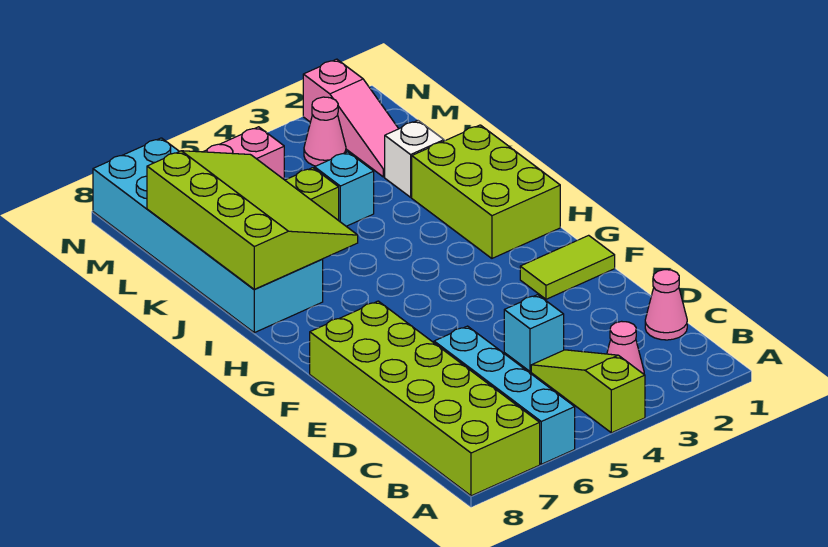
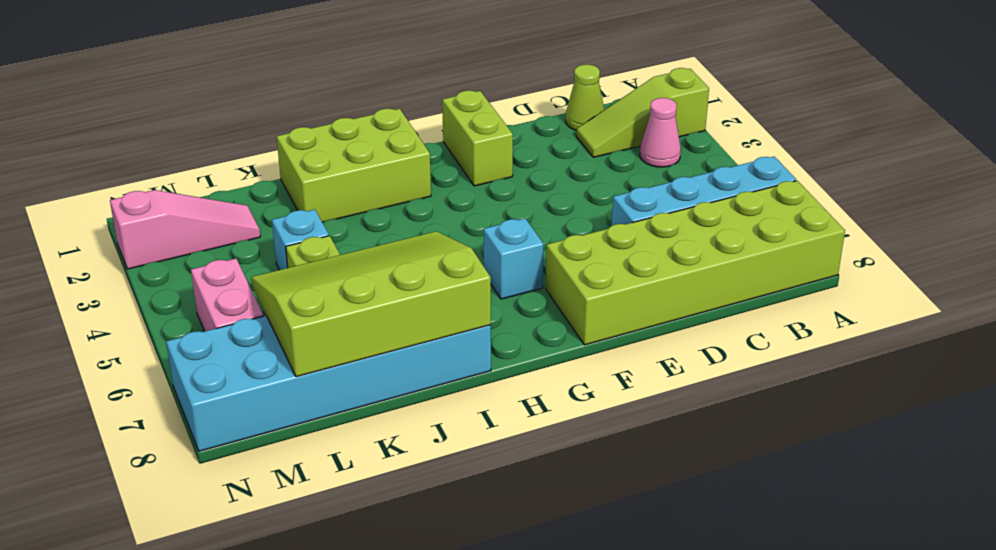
lime 1x3 slope [531,350,645,433] -> lime 1x3 slope moved to [576,68,709,157]
pink 1x1 cone [645,270,687,340] -> lime 1x1 cone [566,65,604,130]
cyan 1x1 brick [504,295,564,372] -> cyan 1x1 brick moved to [484,218,544,299]
lime 1x2 tile [520,235,615,299] -> lime 1x2 brick [442,91,513,186]
white 1x1 brick [385,120,444,197] -> none
pink 1x1 cone [304,97,346,166] -> none

